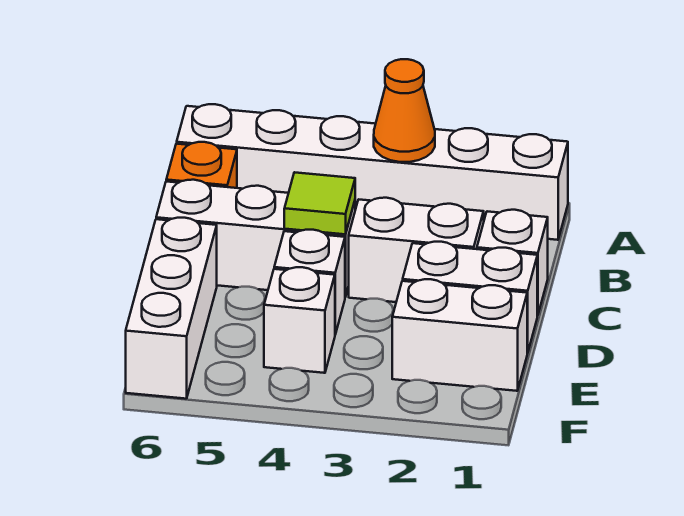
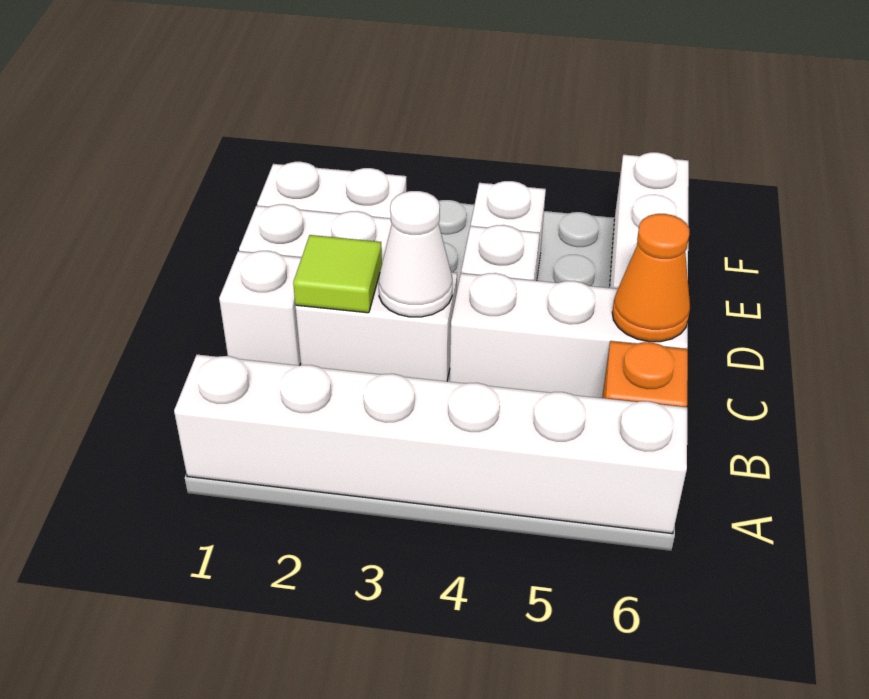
orange 1x1 cone [374,59,435,162] -> orange 1x1 cone moved to [612,214,690,342]
none -> white 1x1 cone [379,191,452,317]
lime 1x1 tile [284,172,355,234] -> lime 1x1 tile moved to [293,235,382,313]

